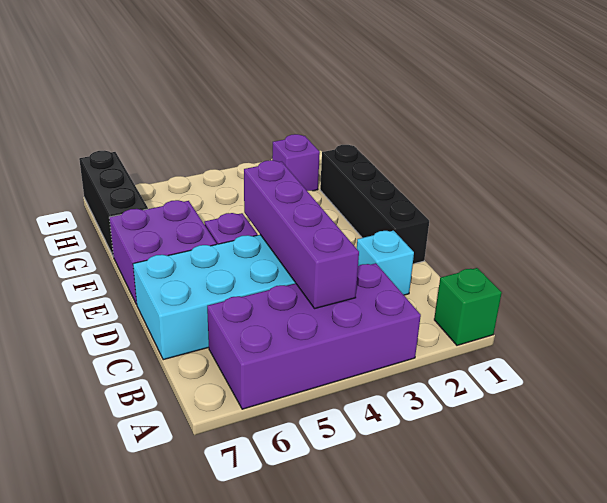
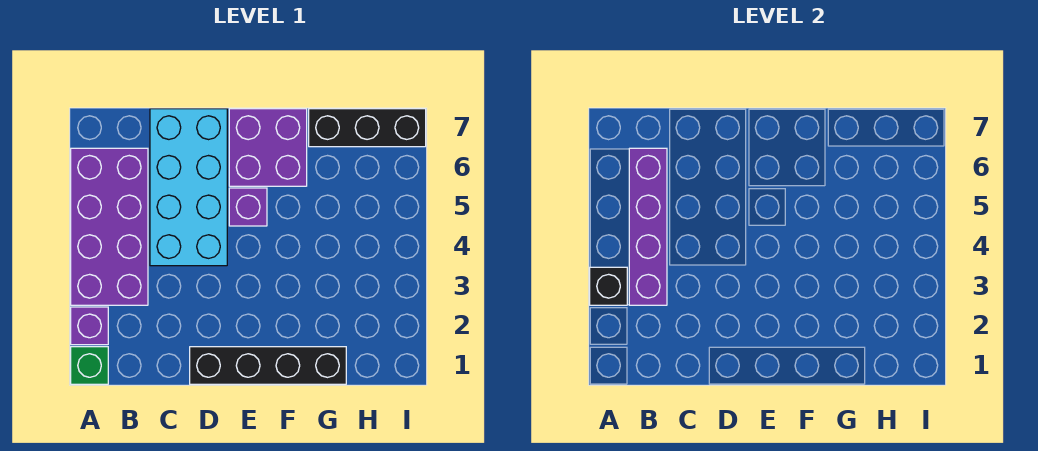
none -> black 1x1 brick [590,267,627,305]
purple 1x4 brick [244,160,359,309] -> purple 1x4 brick turned to [629,148,667,305]
cyan 1x1 brick [357,231,414,295] -> none
purple 1x1 brick [272,134,320,191] -> purple 1x1 brick moved to [71,307,108,345]

